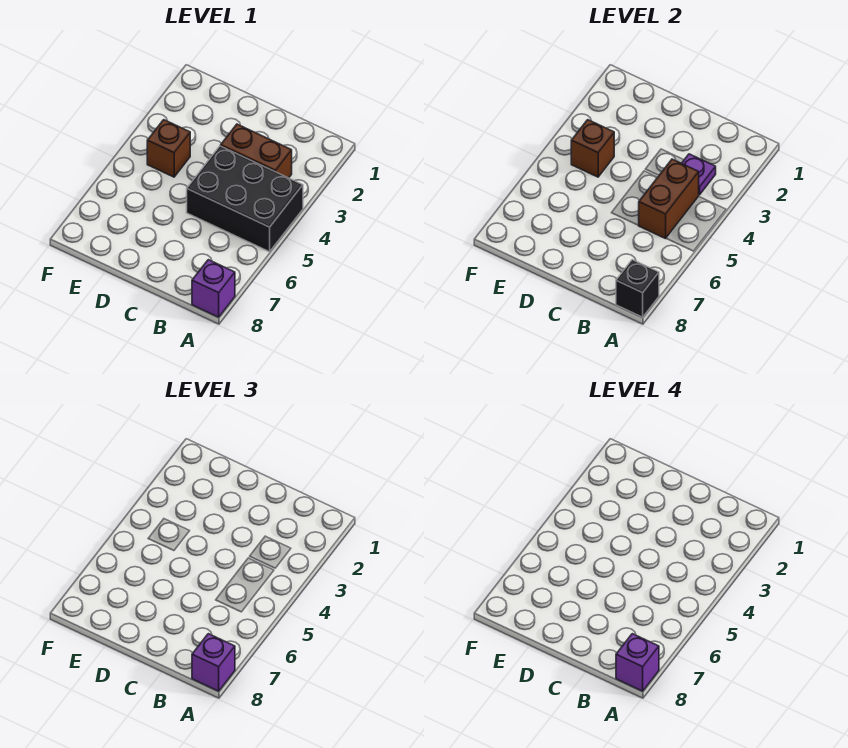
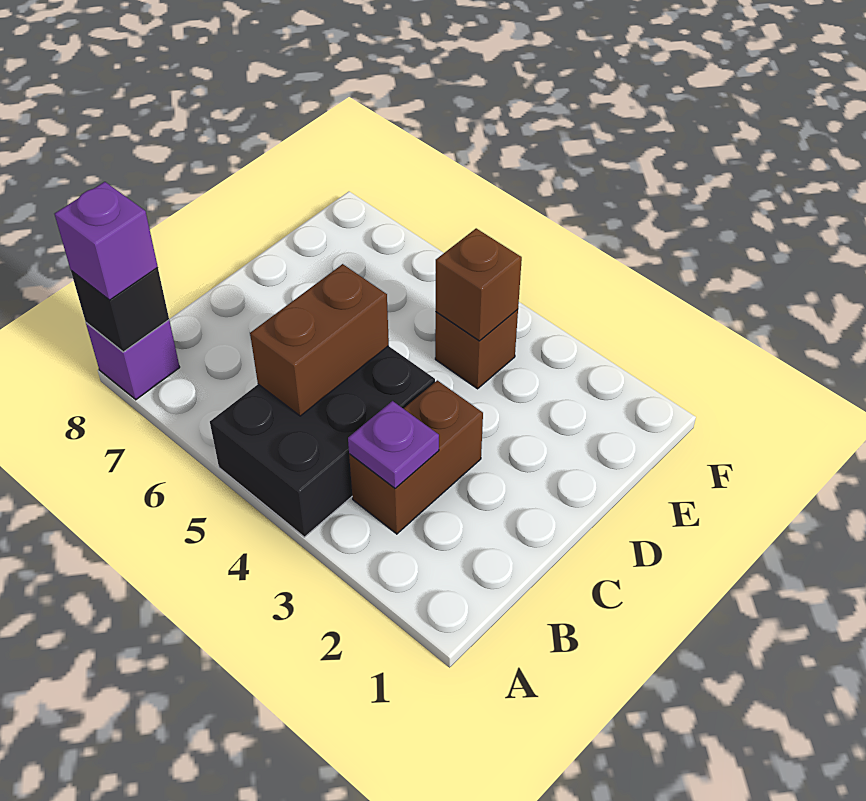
purple 1x1 brick [616,634,659,691] -> none
brown 1x2 brick [638,159,699,239] -> brown 1x2 brick turned to [250,264,389,416]

